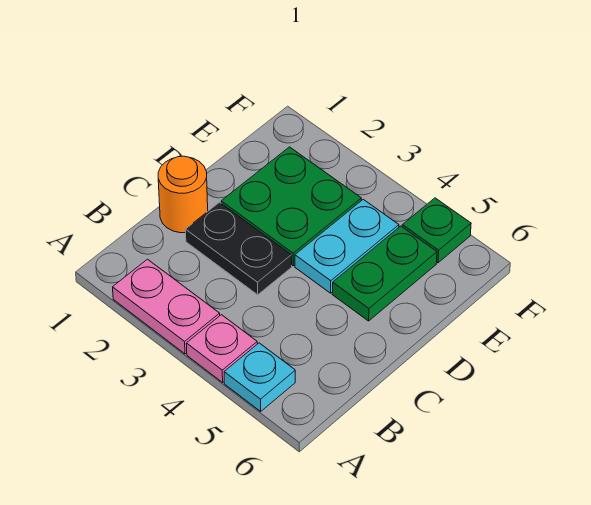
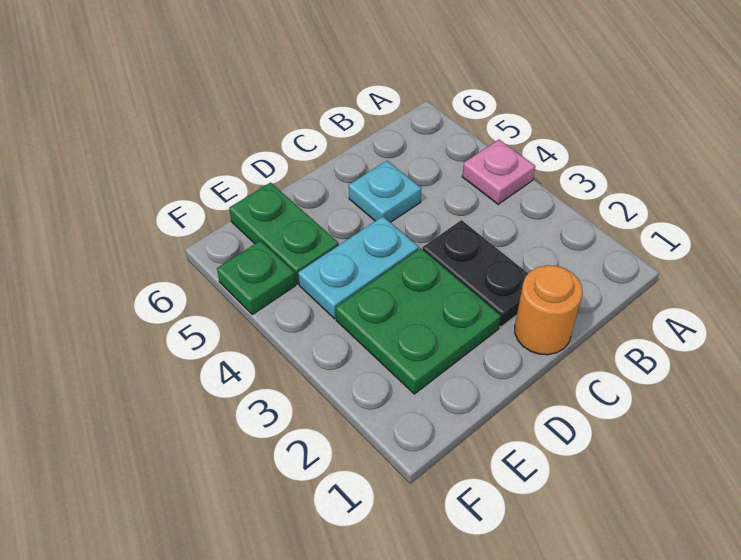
pink 1x2 plate [113,259,220,354] -> none
cyan 1x1 plate [224,343,295,411] -> cyan 1x1 plate moved to [349,161,421,222]
green 1x2 plate [332,226,437,321] -> green 1x2 plate turned to [229,183,339,284]

